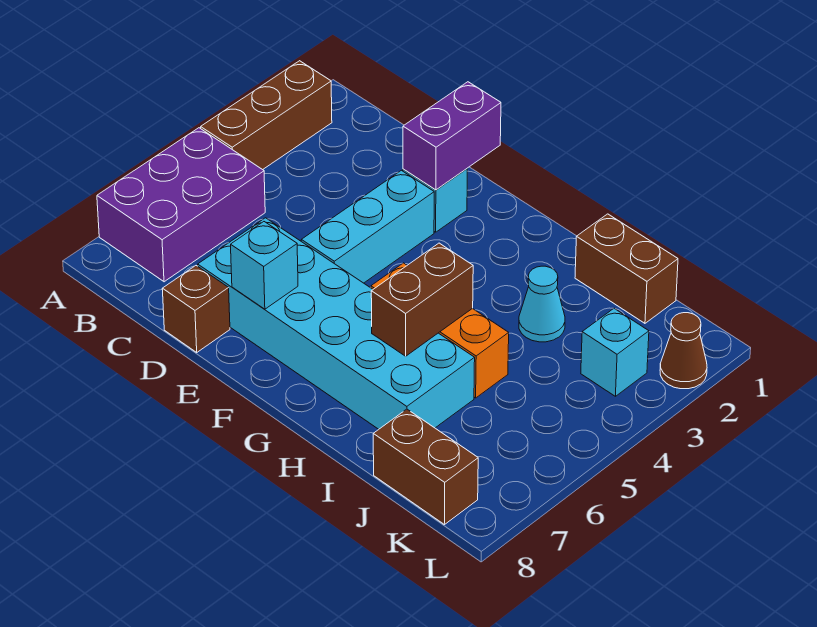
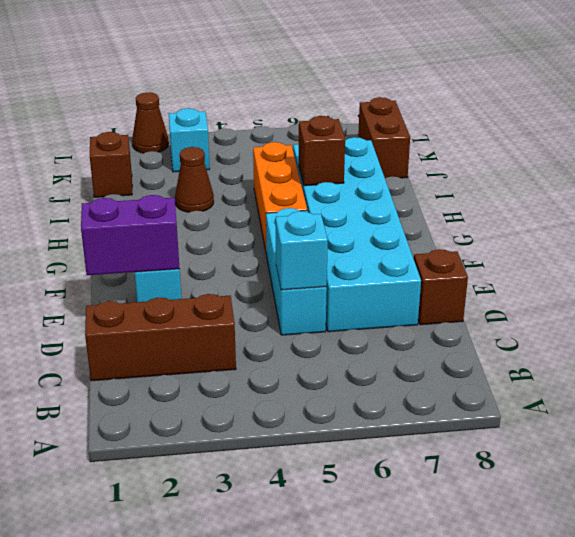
brown 1x3 brick [201,61,332,170] -> brown 1x3 brick moved to [85,294,236,381]
purple 2x3 brick [97,128,265,282] -> none
cyan 1x3 brick [301,170,434,283] -> cyan 1x3 brick turned to [266,208,327,335]
cyan 1x1 brick [231,222,298,309] -> cyan 1x1 brick moved to [276,211,328,290]
brown 1x2 brick [371,243,473,356] -> brown 1x1 brick [299,116,345,186]
brown 1x2 brick [575,214,678,323] -> brown 1x1 brick [90,132,132,197]
cyan 1x1 cone [519,266,565,342] -> brown 1x1 cone [175,147,214,212]

